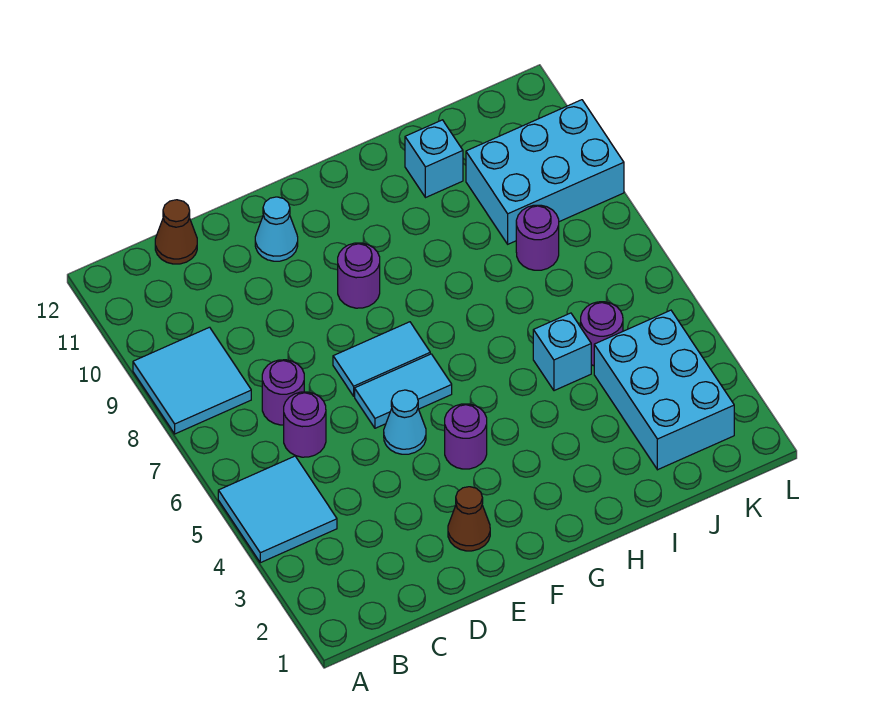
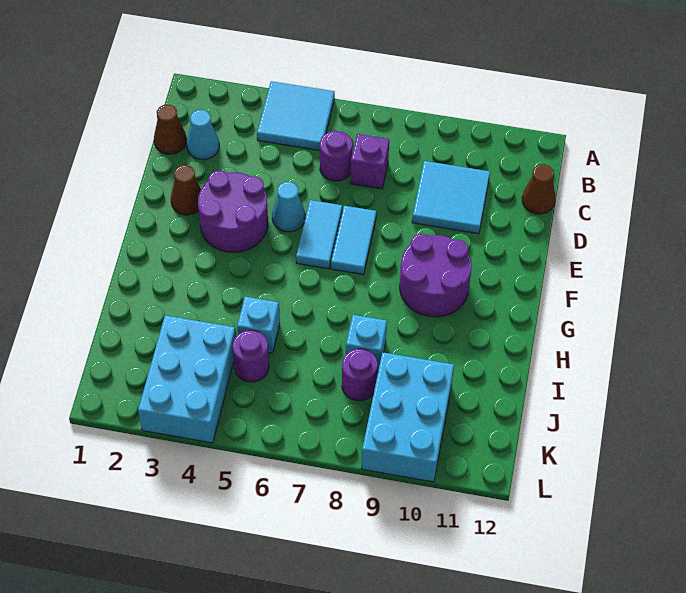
cyan 2x2 tile [133,327,251,434] -> cyan 2x2 tile moved to [412,161,490,234]
none -> brown 1x1 cone [154,105,186,154]
purple 1x1 round brick [262,360,304,425] -> purple 1x1 brick [351,134,389,189]
cyan 1x1 cone [255,197,298,261] -> cyan 1x1 cone moved to [187,110,219,160]
purple 1x1 round brick [445,404,487,469] -> purple 2x2 round brick [198,171,268,252]
purple 1x1 round brick [338,243,380,308] -> purple 2x2 round brick [400,234,472,317]
cyan 1x1 brick [405,120,463,198] -> cyan 1x1 brick moved to [346,315,387,371]
cyan 2x3 brick [594,310,734,470] -> cyan 2x3 brick turned to [138,315,236,443]

